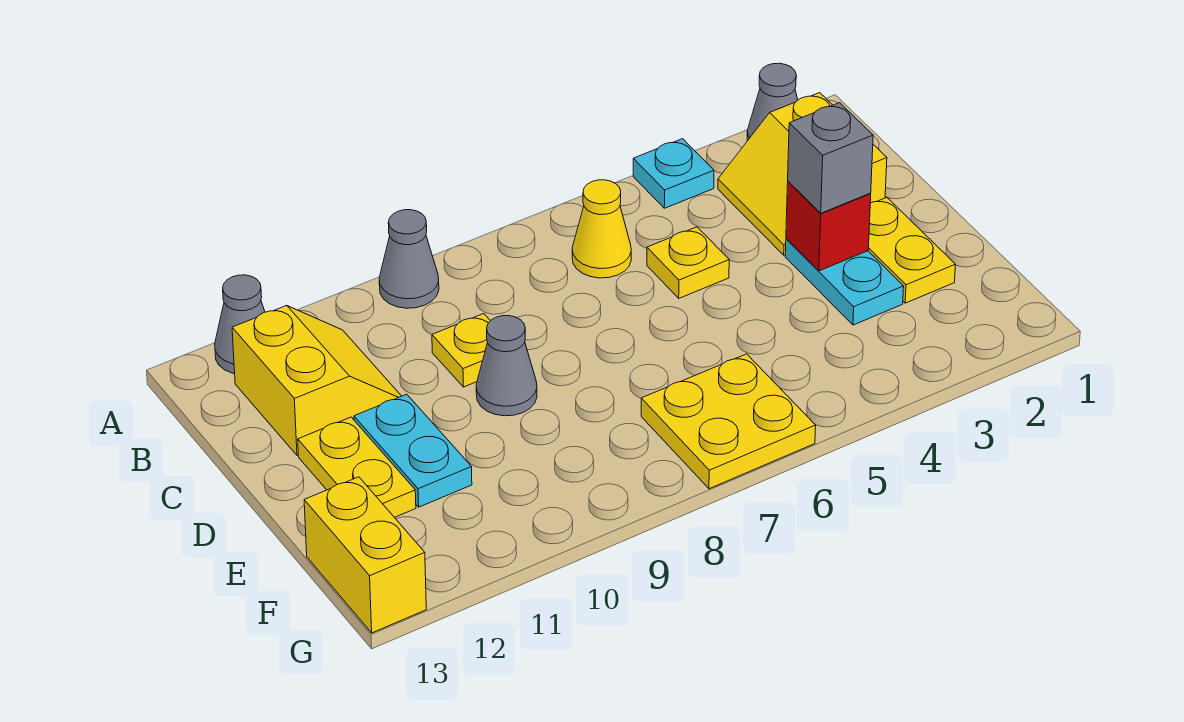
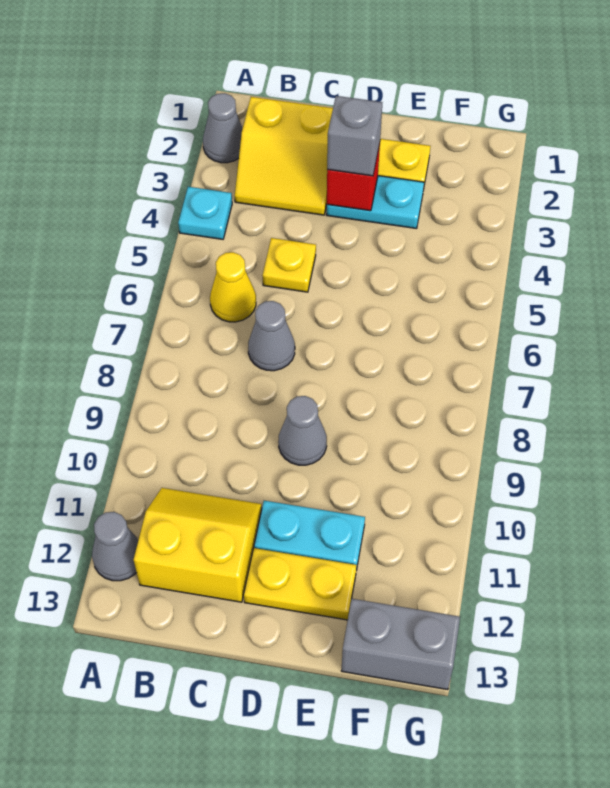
grey 1x1 cone [379,210,439,308] -> grey 1x1 cone moved to [248,301,295,371]
yellow 1x1 plate [432,314,490,387] -> none
yellow 2x2 plate [641,354,816,489] -> none
yellow 1x2 brick [304,477,426,633] -> grey 1x2 brick [341,599,460,690]

